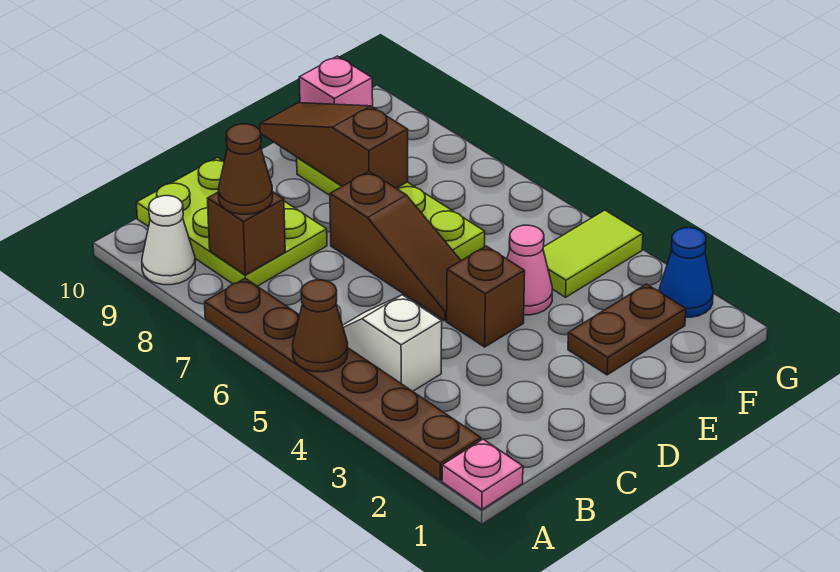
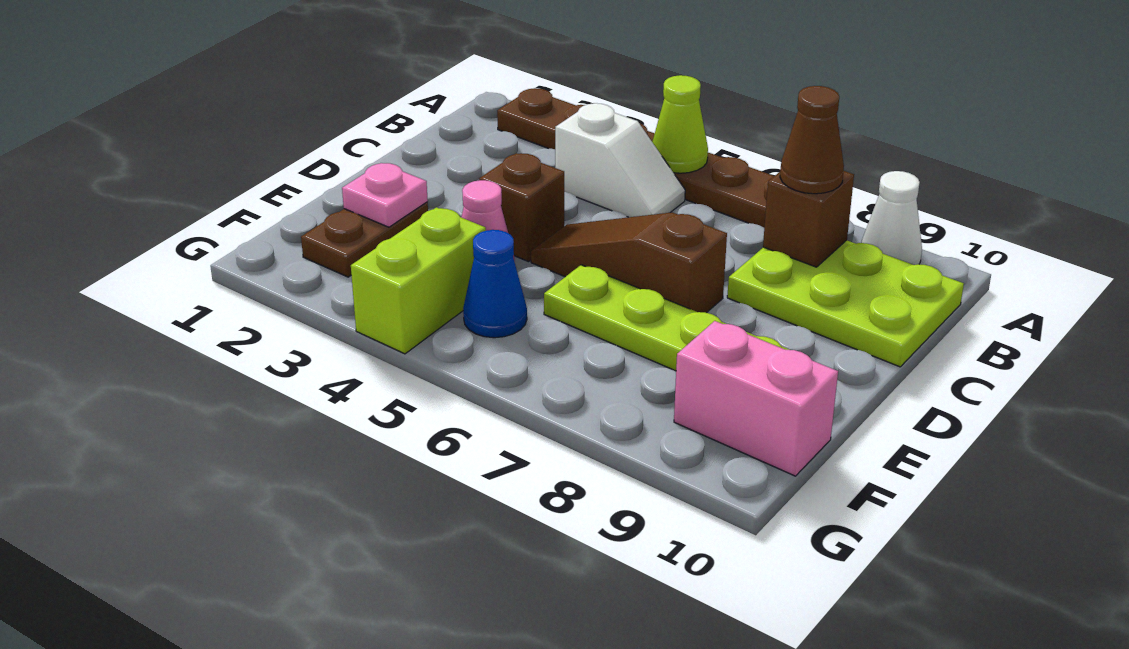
pink 1x1 plate [442,439,523,509] -> pink 1x1 plate moved to [342,163,428,227]
brown 1x1 cone [293,280,348,372] -> lime 1x1 cone [652,75,708,173]
brown 1x3 slope [260,103,408,188] -> none
lime 1x2 tile [543,210,643,297] -> lime 1x2 brick [351,207,486,354]
pink 1x1 brick [299,56,373,107] -> pink 1x2 brick [674,321,838,476]
blue 1x1 cone [659,228,713,317] -> blue 1x1 cone moved to [463,230,527,338]

